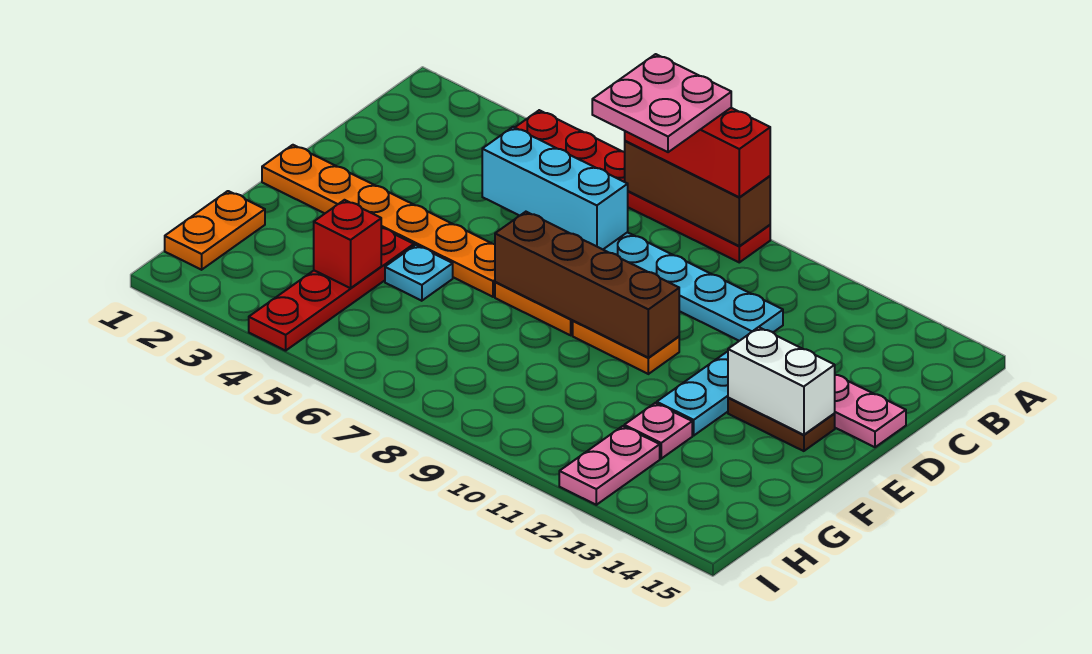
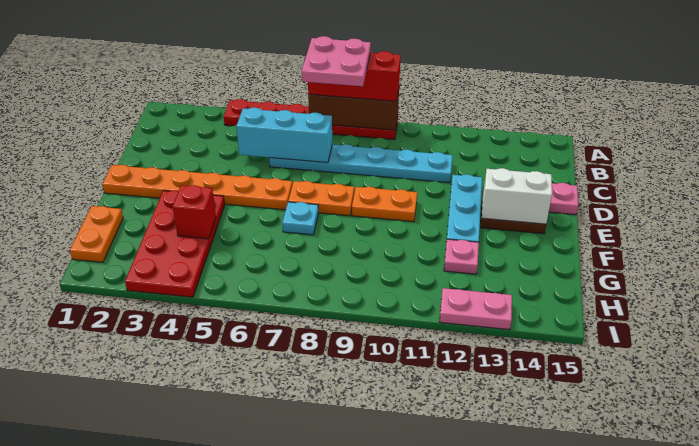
brown 1x4 brick [495,212,679,358] -> none
red 1x4 plate [249,228,414,351] -> red 2x4 plate [125,191,225,297]
cyan 1x1 plate [385,245,453,301] -> cyan 1x1 plate moved to [282,202,318,235]
pink 1x2 plate [559,426,660,505] -> pink 1x2 plate turned to [440,288,512,330]

